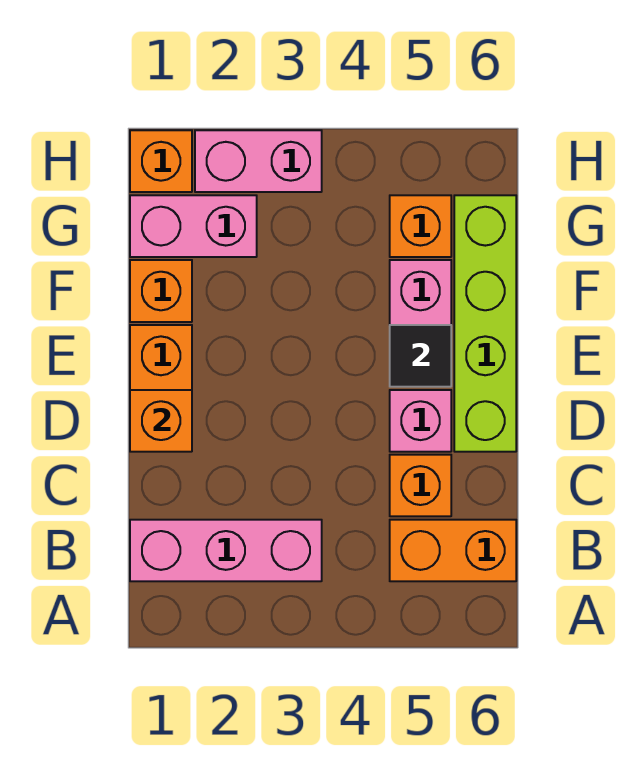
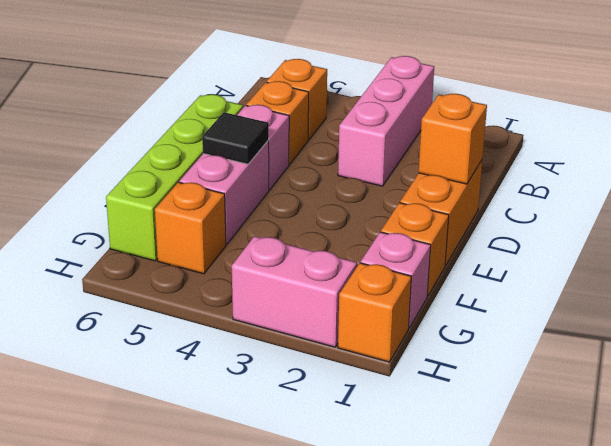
pink 1x3 brick [130,520,322,581] -> pink 1x3 brick turned to [338,56,434,186]
orange 1x2 brick [390,520,516,581] -> orange 1x1 brick [267,59,327,140]
pink 1x2 brick [130,195,257,257] -> pink 1x1 brick [361,232,431,328]

